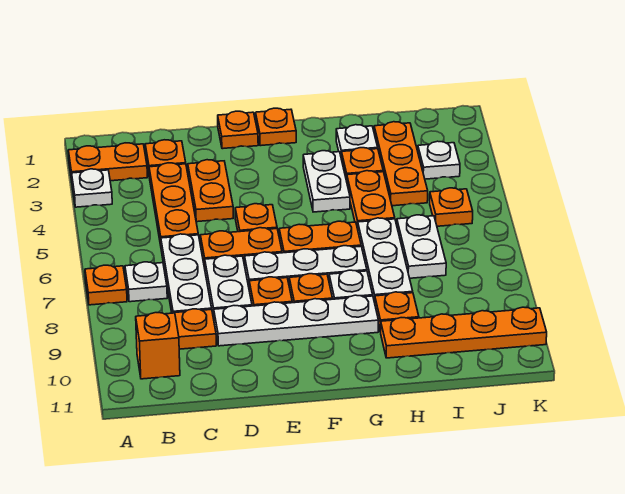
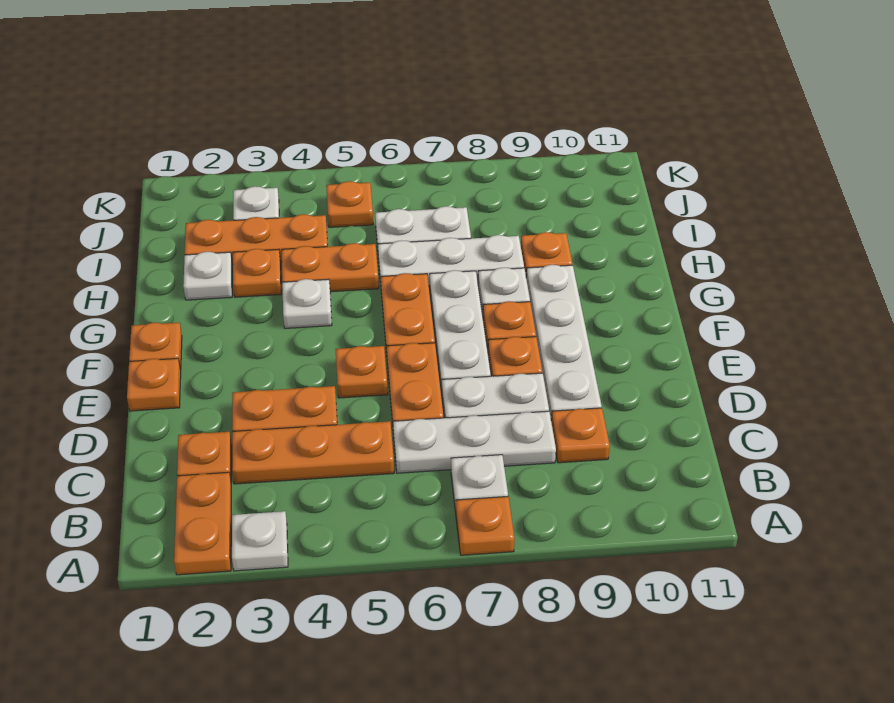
orange 1x1 brick [136,313,180,379] -> none
white 1x2 plate [303,151,350,212] -> white 1x1 plate [282,279,332,328]
orange 1x4 plate [381,307,547,358] -> none

